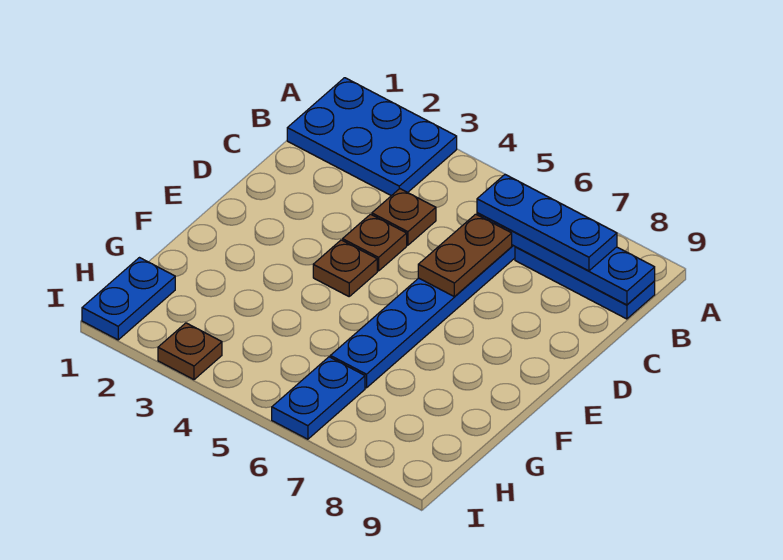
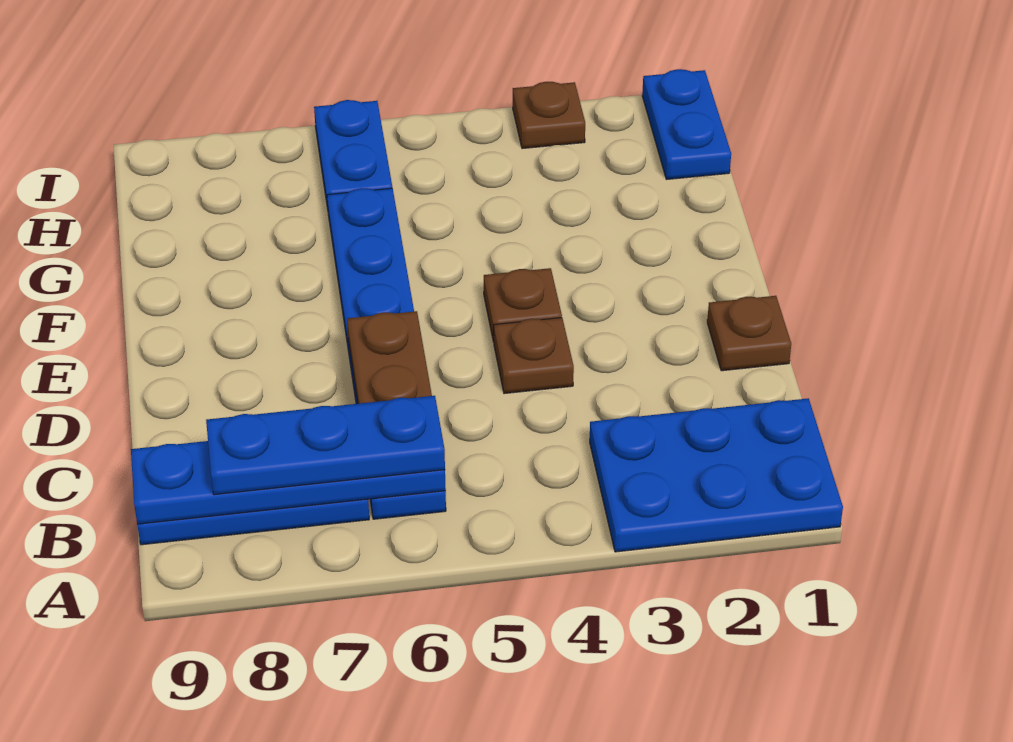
brown 1x1 plate [372,189,436,245] -> brown 1x1 plate moved to [707,296,791,371]

